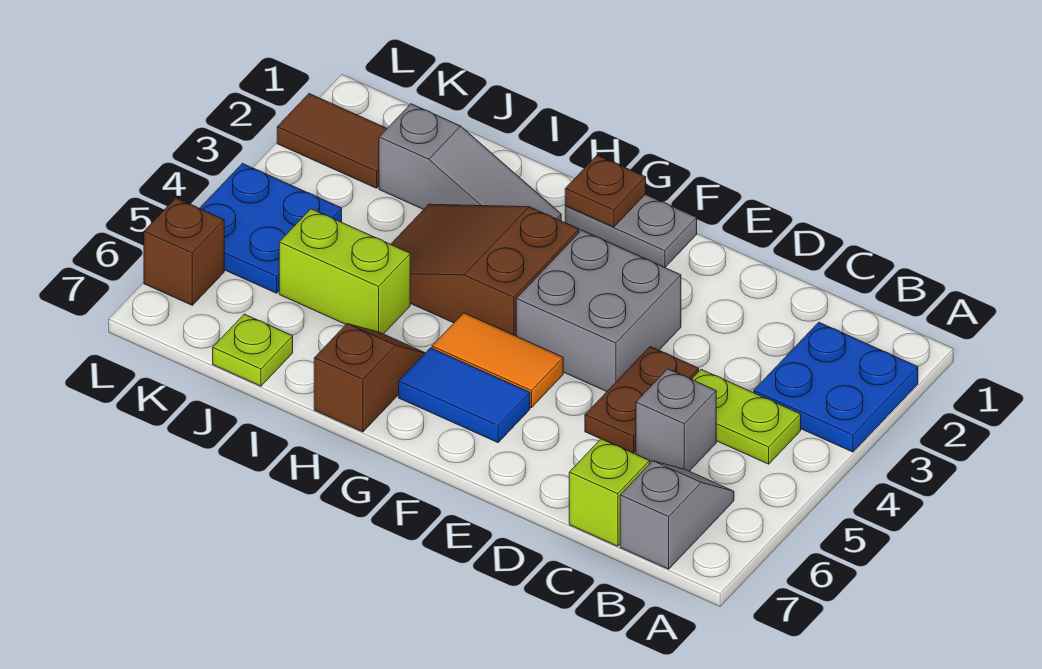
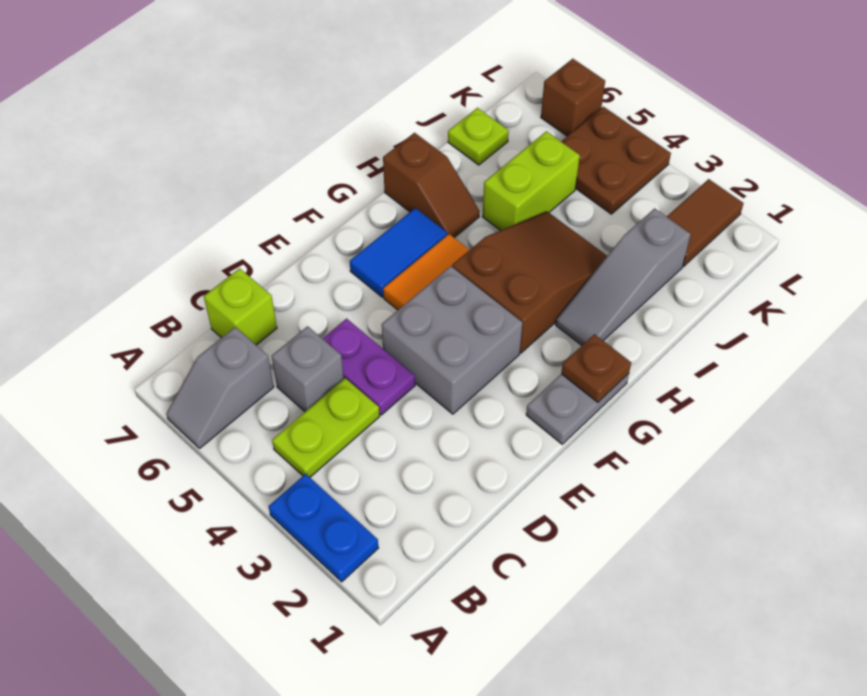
blue 2x2 plate [754,322,918,452] -> blue 1x2 plate [269,474,378,582]
grey 1x2 slope [620,461,734,569] -> grey 1x2 slope turned to [166,327,274,449]
brown 1x2 plate [585,347,699,453] -> purple 1x2 plate [322,319,415,415]
blue 2x2 plate [200,163,342,293] -> brown 2x2 plate [561,107,671,214]

